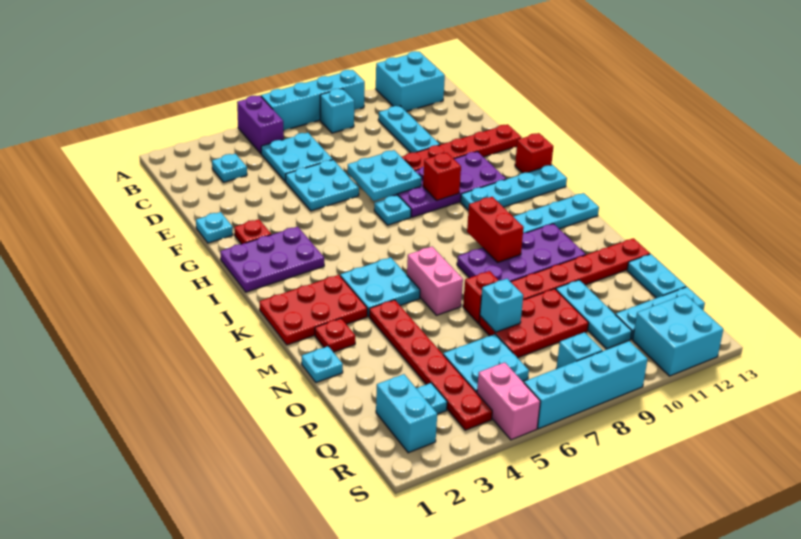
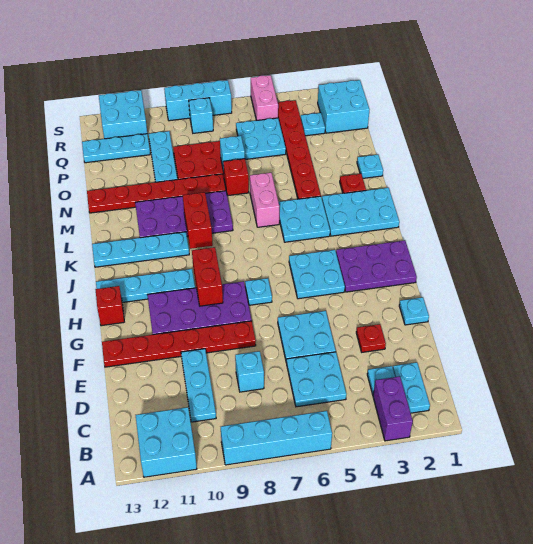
purple 1x2 brick [237,95,284,154] -> purple 1x2 brick moved to [373,376,413,441]
cyan 1x1 brick [320,89,354,133] -> cyan 1x1 brick moved to [235,351,264,392]
cyan 2x2 plate [347,150,421,201] -> cyan 2x2 plate moved to [289,250,345,299]
red 1x1 plate [234,219,271,244] -> red 1x1 plate moved to [356,324,386,352]
red 1x1 brick [423,153,461,201] -> red 1x2 brick [192,247,223,306]
red 2x3 plate [259,275,367,345] -> cyan 2x3 plate [322,188,399,236]
cyan 1x2 plate [627,254,686,298] -> cyan 1x2 plate moved to [393,362,430,413]
cyan 1x2 brick [376,374,437,453] -> cyan 2x2 brick [318,80,370,133]
cyan 1x4 brick [524,341,648,429] -> cyan 1x3 brick [164,80,232,121]

